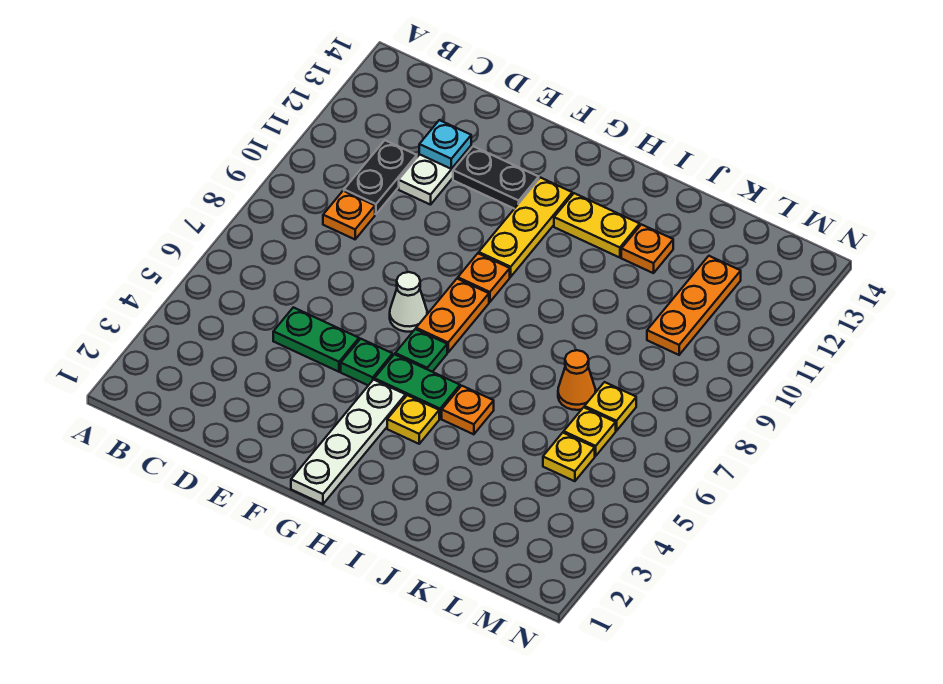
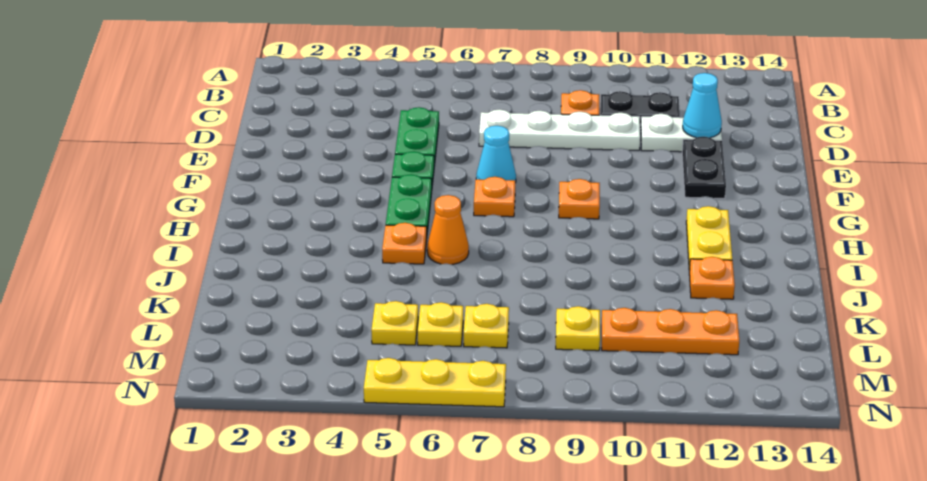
cyan 1x1 plate [419,120,471,169] -> cyan 1x1 cone [683,73,722,138]
white 1x1 cone [390,272,427,332] -> cyan 1x1 cone [476,126,516,183]
white 1x4 plate [291,380,406,504] -> white 1x4 plate moved to [479,109,640,150]
green 1x1 plate [395,329,447,372] -> none
orange 1x2 plate [416,279,489,352] -> orange 1x1 plate [474,177,515,217]
yellow 1x3 plate [479,178,572,277] -> yellow 1x3 plate moved to [364,358,506,407]
yellow 1x1 plate [387,395,439,444] -> yellow 1x1 plate moved to [556,306,600,351]
orange 1x1 cone [558,350,596,410] -> orange 1x1 cone moved to [427,195,469,264]

